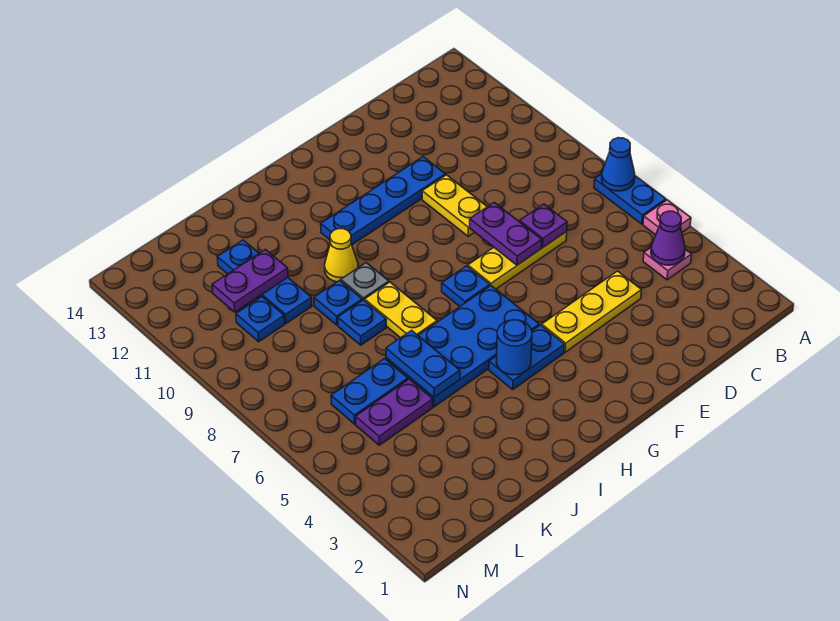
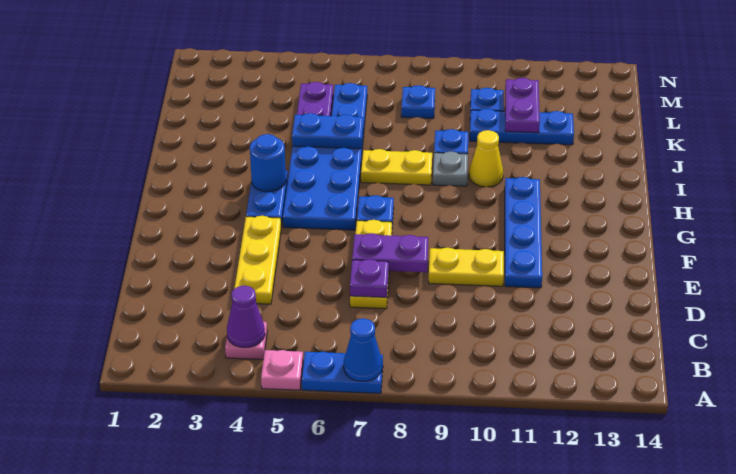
blue 1x1 plate [338,300,386,345] -> blue 1x1 plate moved to [401,85,435,118]

